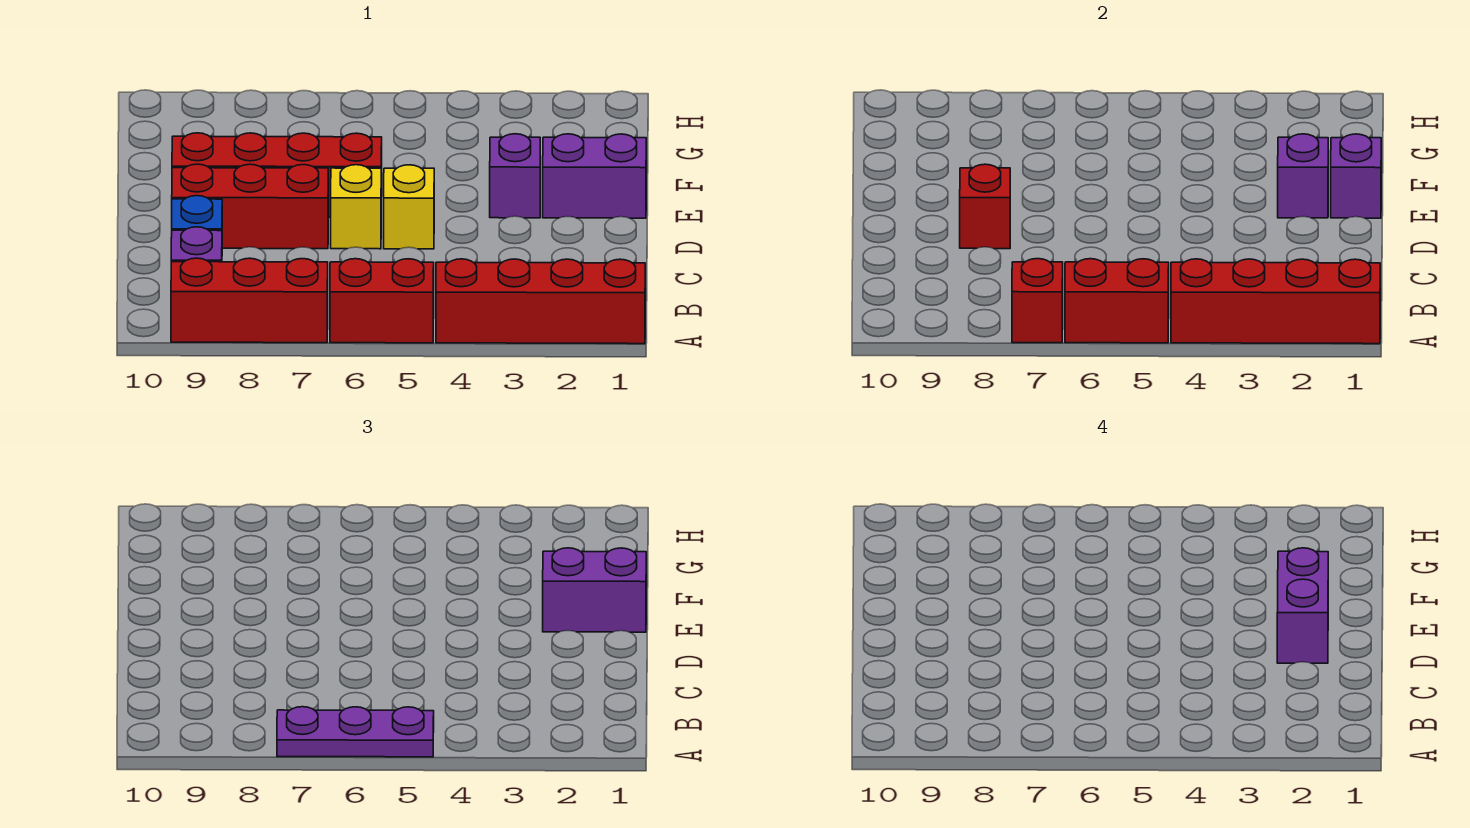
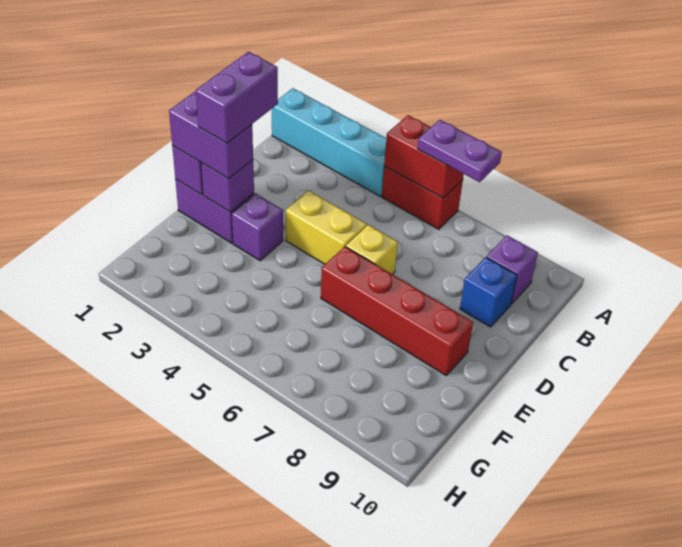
red 1x4 brick [436,259,645,344] -> cyan 1x4 brick [272,88,386,196]
red 1x4 brick [1171,259,1380,344] -> none
purple 1x3 plate [277,707,434,757] -> purple 1x2 plate [418,120,502,182]
red 1x3 brick [171,258,328,343] -> none
red 1x1 brick [1012,259,1063,343] -> none
yellow 1x1 brick [384,165,434,249] -> yellow 1x2 brick [286,190,367,264]
red 1x3 brick [172,164,328,249] -> none
red 1x1 brick [960,164,1010,249] -> none

